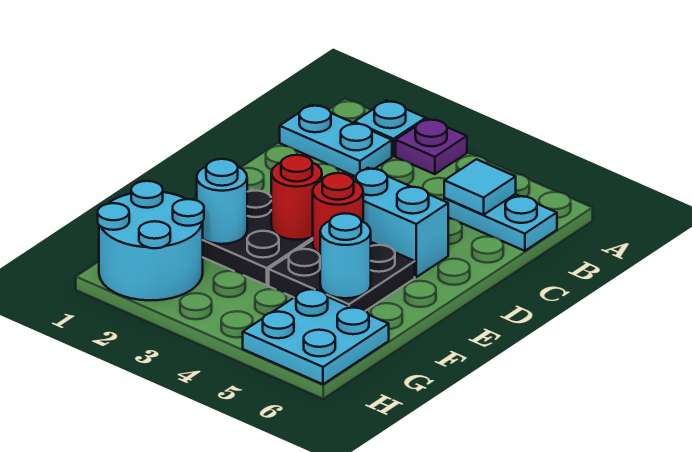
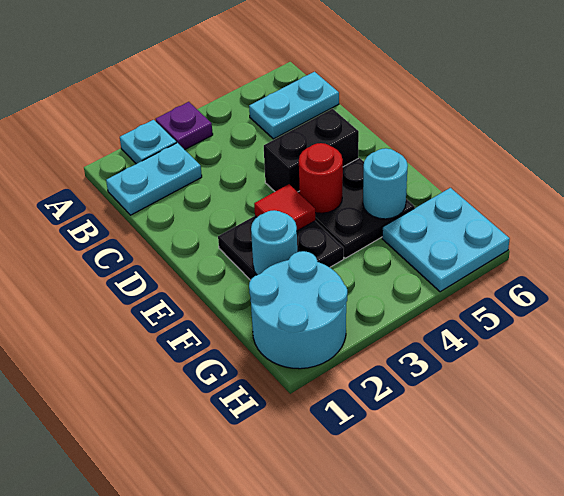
cyan 1x1 tile [444,159,516,215] -> none
cyan 1x2 brick [353,168,448,277] -> black 1x2 brick [264,109,359,192]
red 1x1 round brick [271,155,322,240] -> red 1x1 tile [254,184,315,231]

